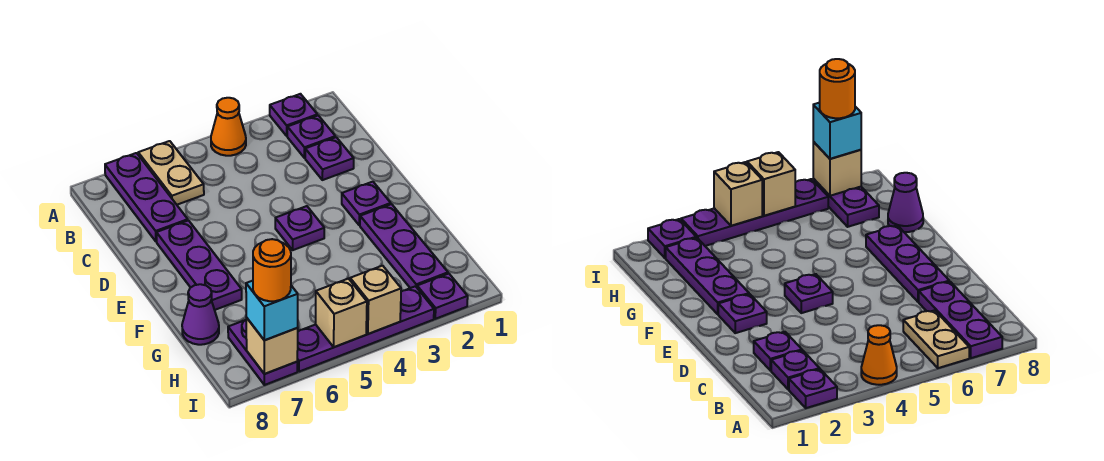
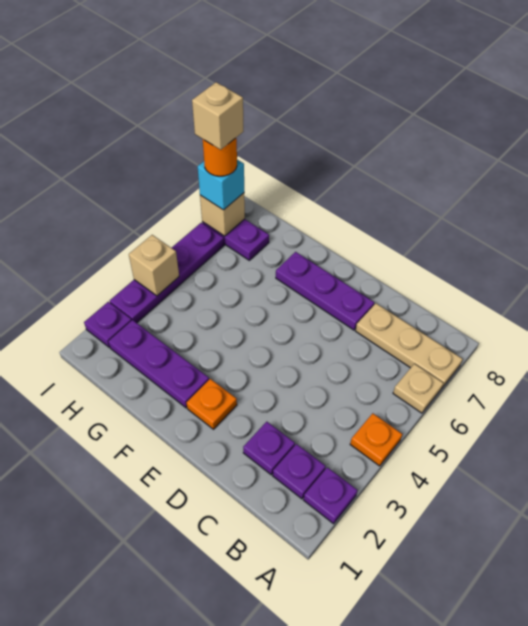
orange 1x1 cone [211,98,246,156] -> orange 1x1 plate [350,413,402,466]
tan 1x2 plate [138,141,204,205] -> tan 1x1 plate [393,364,443,413]
purple 1x3 plate [105,153,188,242] -> tan 1x3 plate [355,304,462,389]
purple 1x1 plate [342,182,391,225] -> orange 1x1 plate [187,379,237,429]
purple 1x1 plate [275,206,324,250] -> none
purple 1x1 cone [182,284,219,345] -> none
tan 1x1 brick [316,278,367,347] -> tan 1x1 brick moved to [192,82,244,150]

